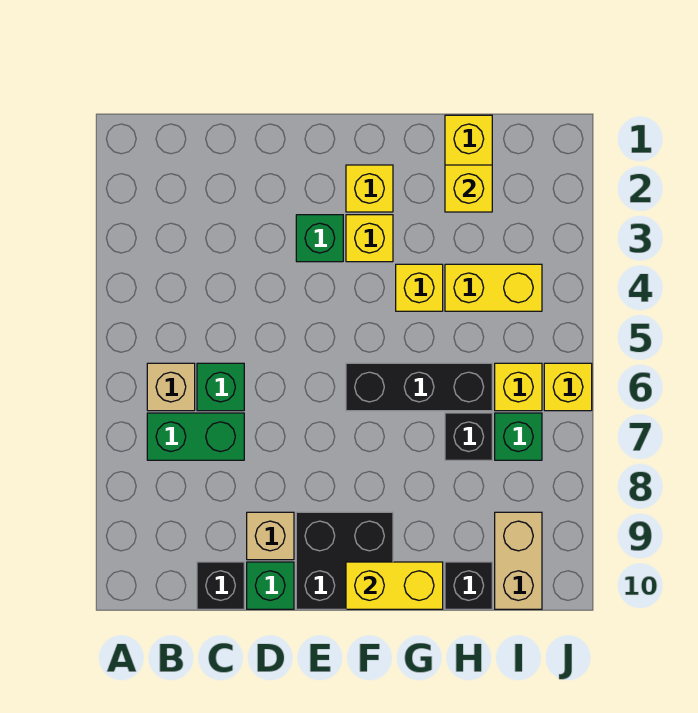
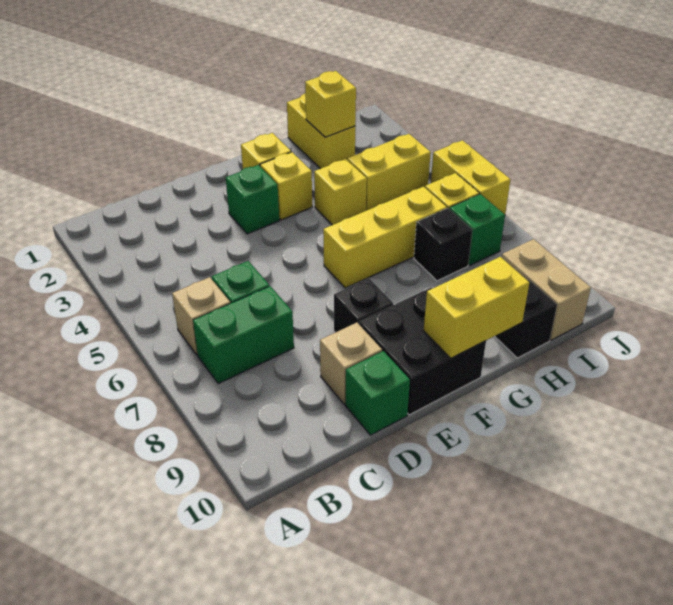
black 1x1 brick [197,562,244,609] -> black 1x1 brick moved to [334,279,394,333]
black 1x3 brick [346,363,492,411] -> yellow 1x3 brick [323,187,447,288]
yellow 1x1 brick [544,363,592,411] -> yellow 1x2 brick [431,140,511,214]

